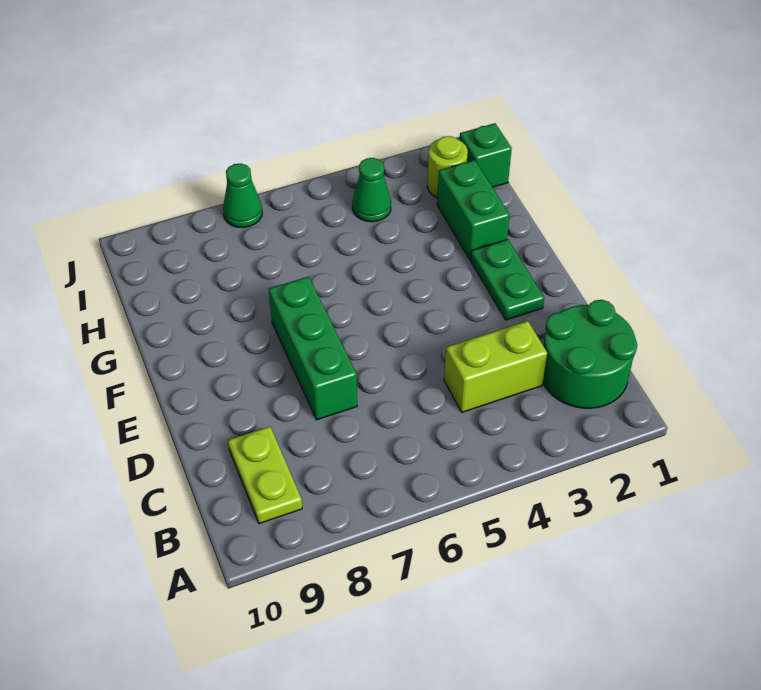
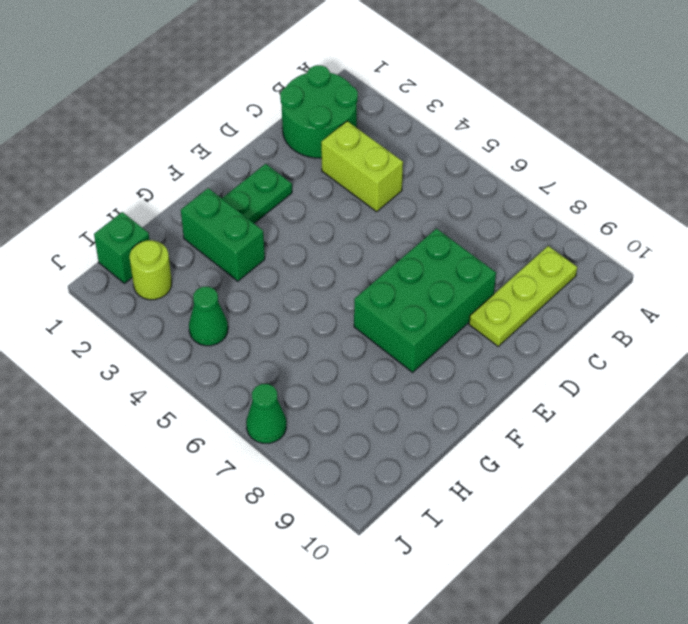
lime 1x2 plate [228,427,302,524] -> lime 1x3 plate [469,246,577,346]
green 1x3 brick [269,277,357,420] -> green 2x3 brick [354,229,496,372]
green 1x2 brick [437,160,510,260] -> green 1x2 brick turned to [181,188,265,281]

